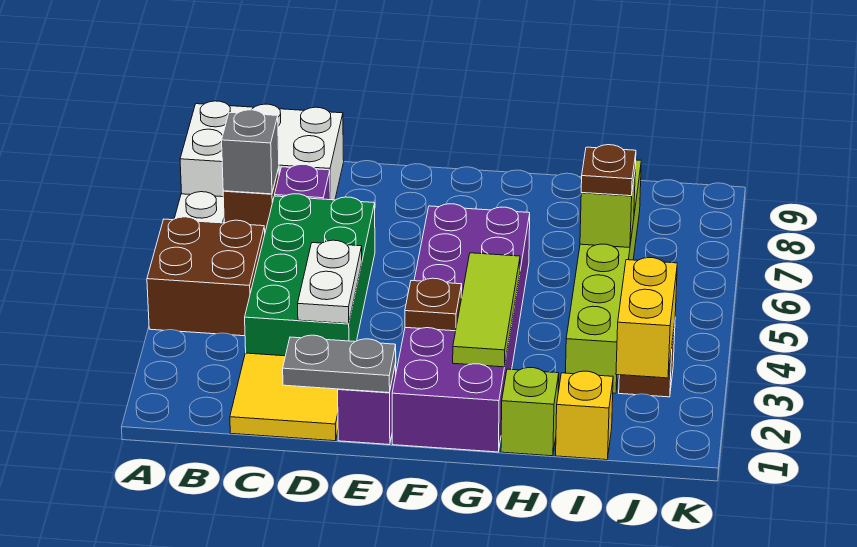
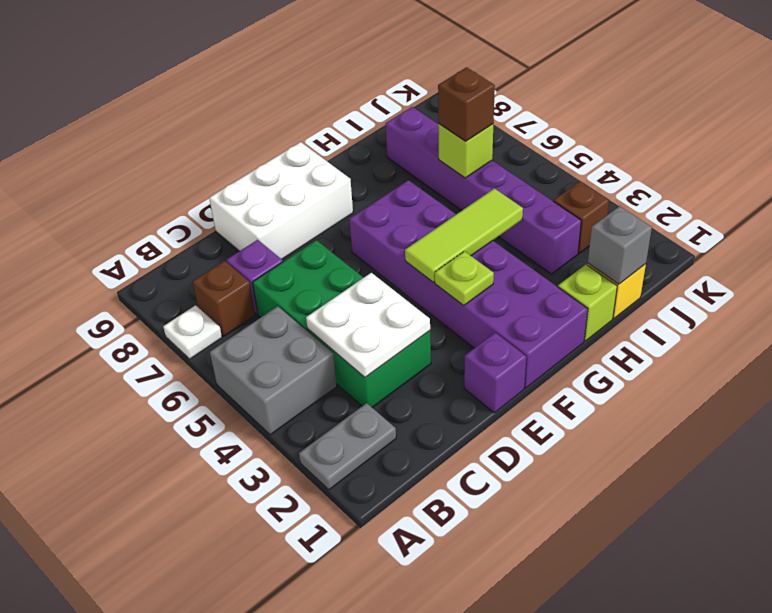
brown 2x2 brick [147,217,265,336] -> grey 2x2 brick [210,306,337,435]
white 2x3 brick [180,101,344,200] -> white 2x3 brick moved to [209,142,353,259]
grey 1x1 brick [222,110,279,194] -> grey 1x1 brick moved to [588,206,652,284]
yellow 2x2 tile [230,353,338,441] -> none
grey 1x2 plate [283,335,396,393] -> grey 1x2 plate moved to [299,403,396,490]
white 1x2 plate [298,240,362,324] -> white 2x2 plate [306,273,430,377]
brown 1x1 plate [405,278,462,331] -> lime 1x1 plate [435,251,494,306]
lime 1x3 tile [453,253,520,367] -> lime 1x3 tile turned to [405,189,523,282]
lime 1x6 brick [566,160,641,393] -> purple 1x6 brick [386,107,581,274]
brown 1x1 plate [581,145,636,196] -> brown 1x1 brick [438,67,495,141]
yellow 1x2 brick [616,258,677,378] -> none

